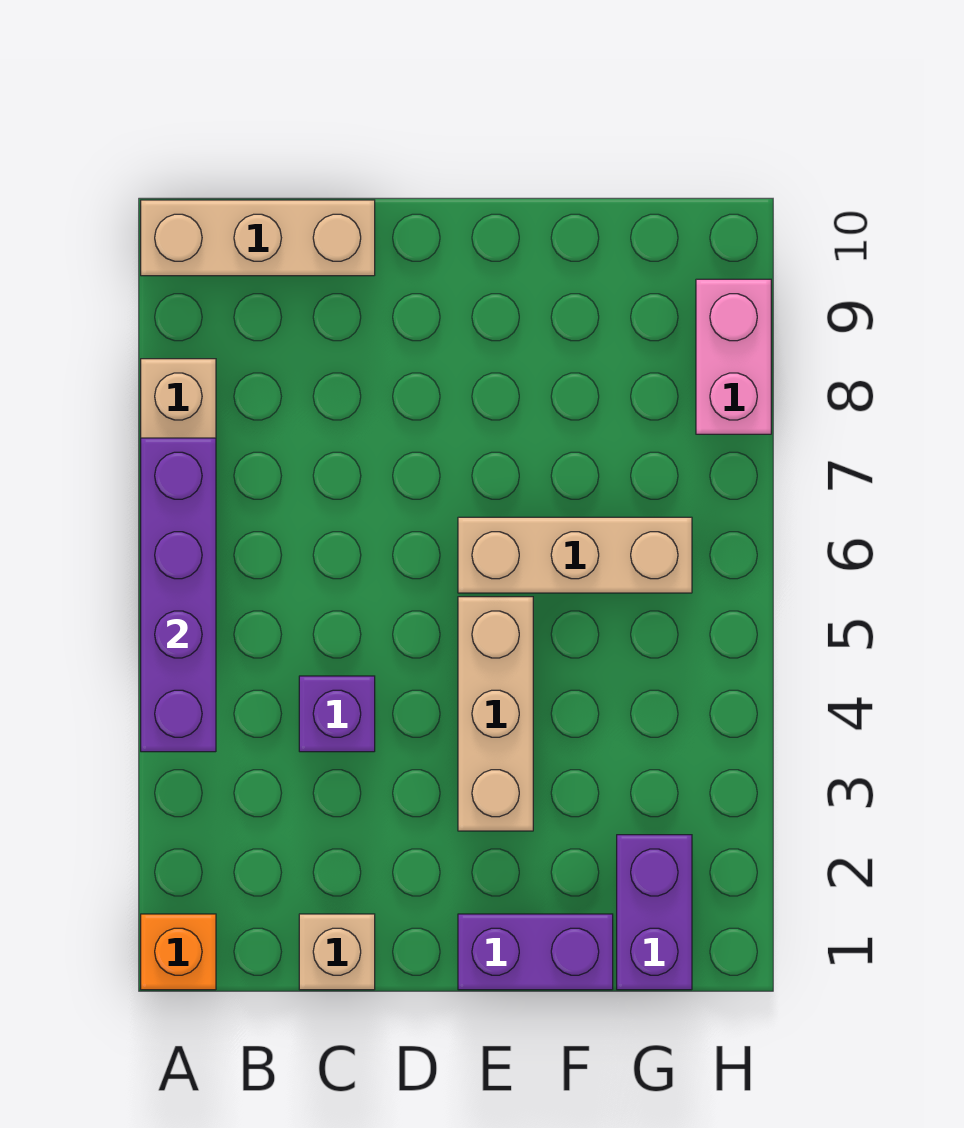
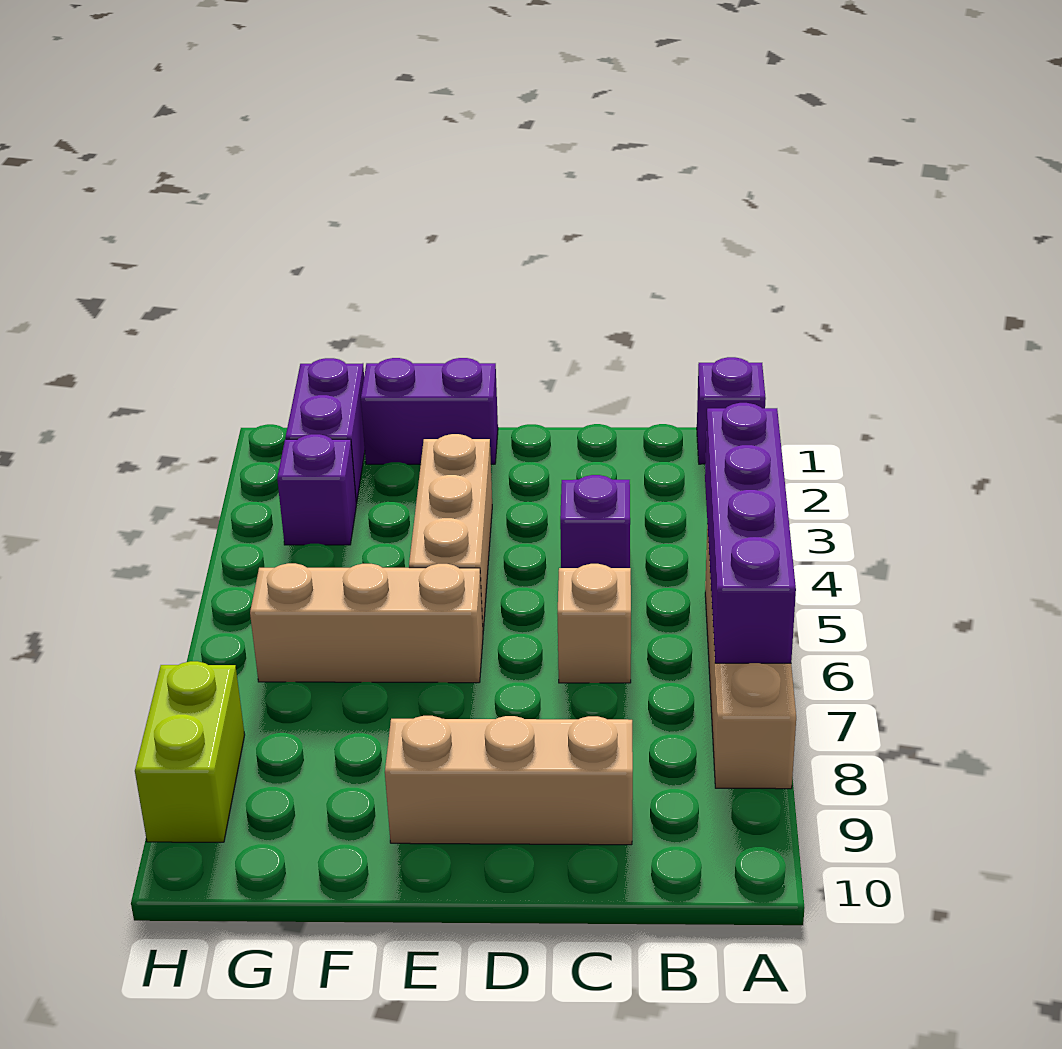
orange 1x1 brick [141,914,216,990] -> purple 1x1 brick [697,357,766,464]
tan 1x3 brick [141,200,375,276] -> tan 1x3 brick moved to [385,716,633,845]
tan 1x1 brick [299,914,375,990] -> tan 1x1 brick moved to [557,564,631,683]
none -> purple 1x1 brick [277,434,356,545]
pink 1x2 brick [696,279,771,434] -> lime 1x2 brick [135,661,245,842]

